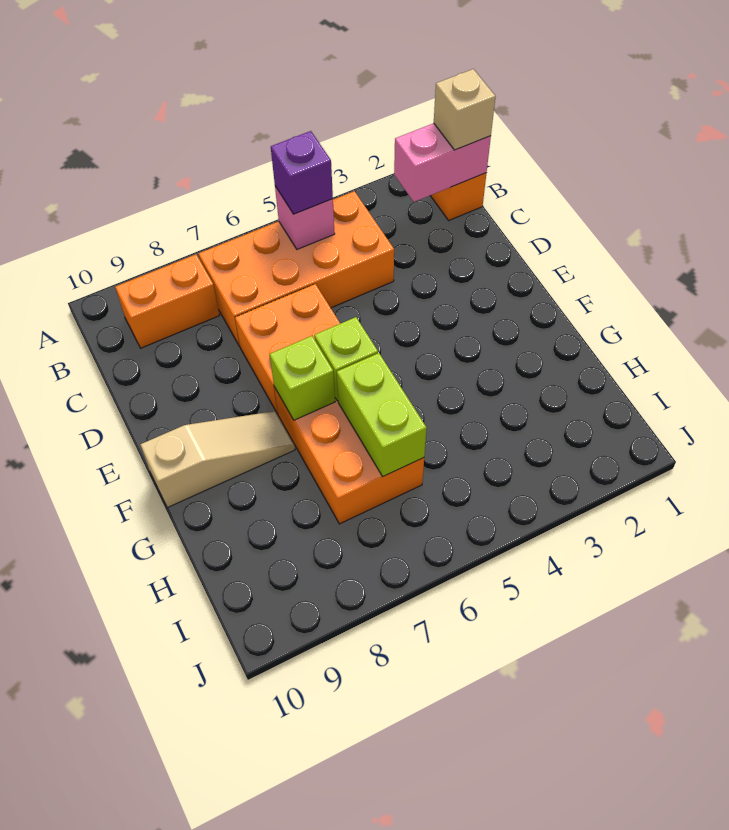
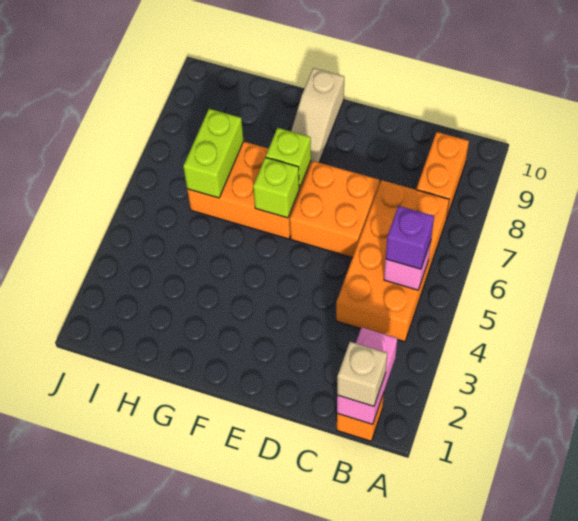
lime 1x2 brick [337,353,427,476] -> lime 1x2 brick turned to [183,109,244,198]

